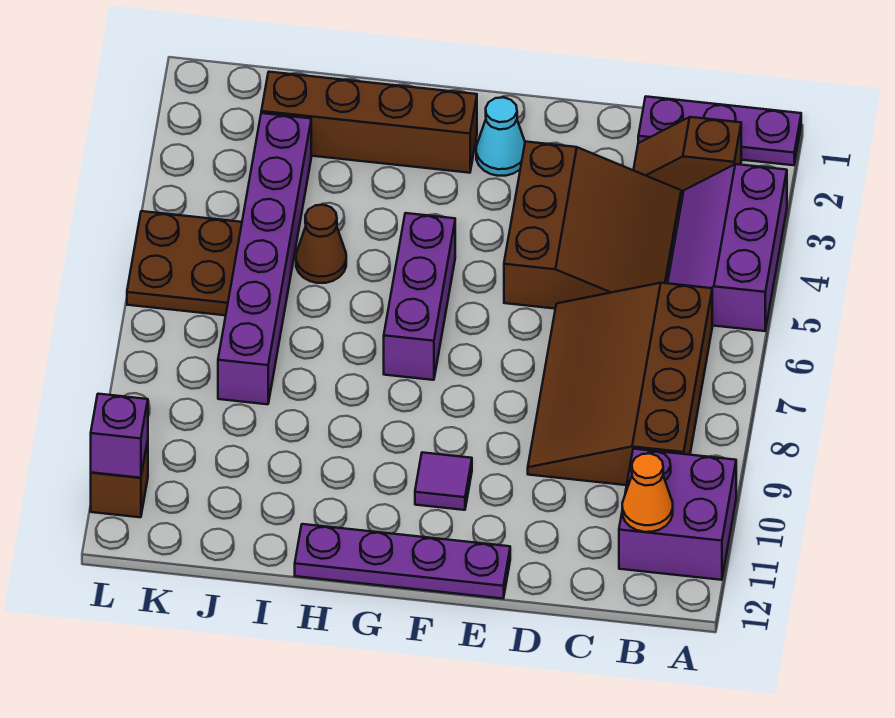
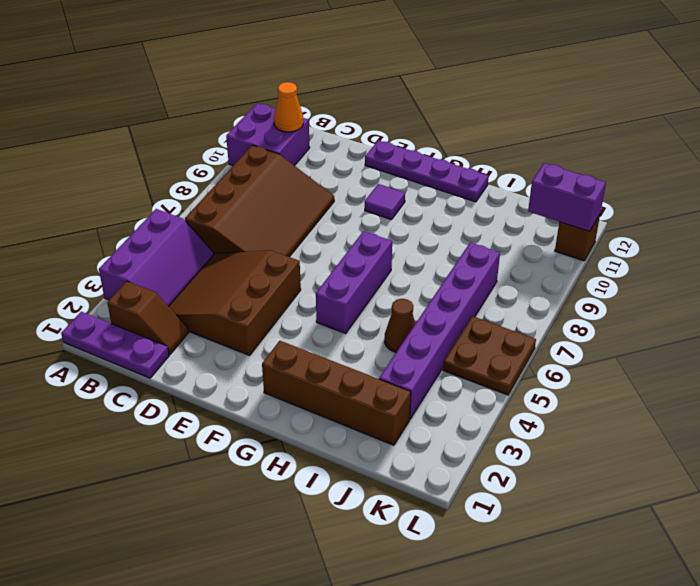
cyan 1x1 cone [476,97,525,176] -> none
purple 1x1 brick [91,394,148,478] -> purple 1x2 brick [528,163,606,232]

